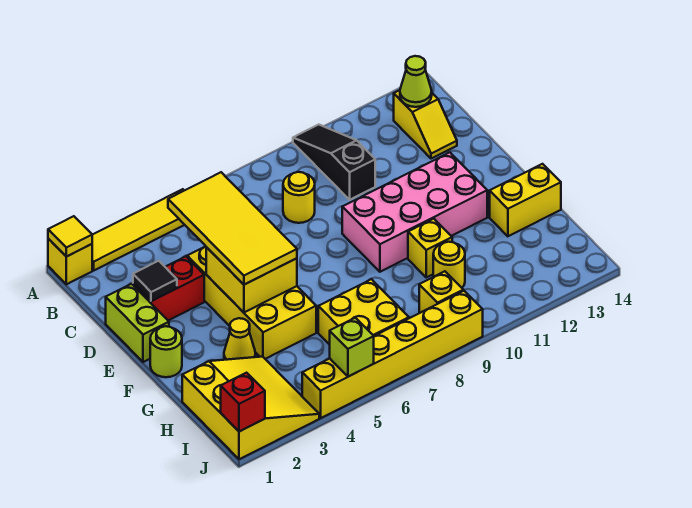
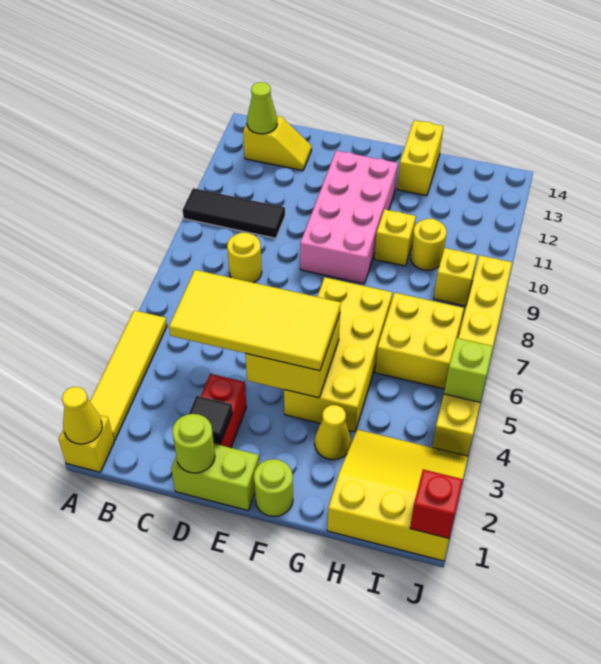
yellow 1x1 tile [48,216,92,257] -> yellow 1x1 cone [62,387,102,444]
black 1x3 slope [293,125,375,200] -> black 1x3 tile [183,188,285,238]
none -> lime 1x1 round brick [172,414,215,473]
yellow 2x4 brick [187,246,316,359] -> yellow 2x4 brick turned to [284,277,392,432]

